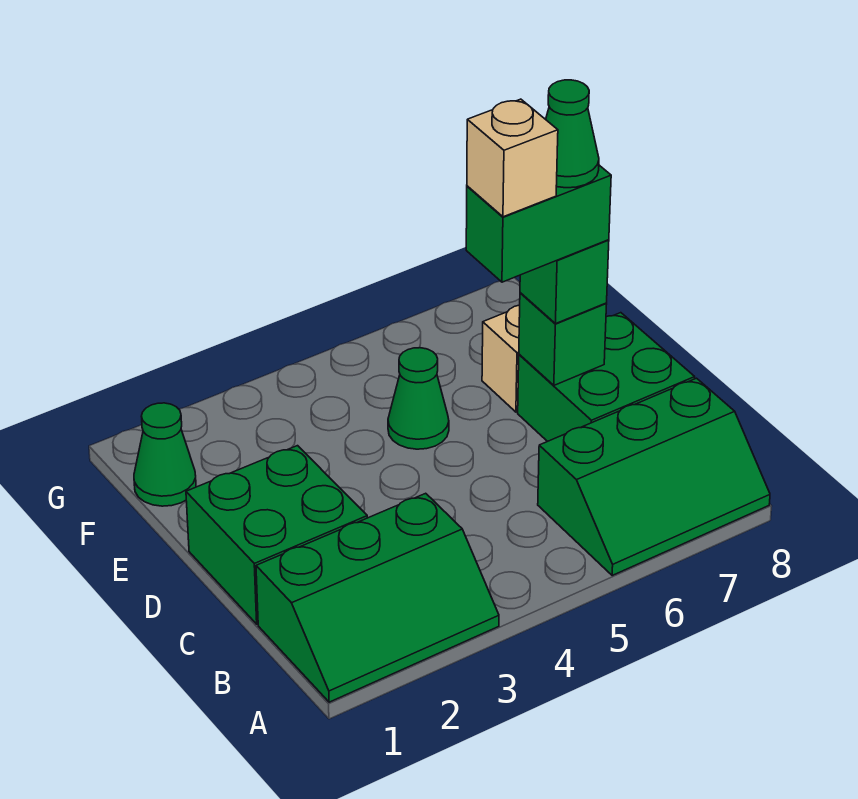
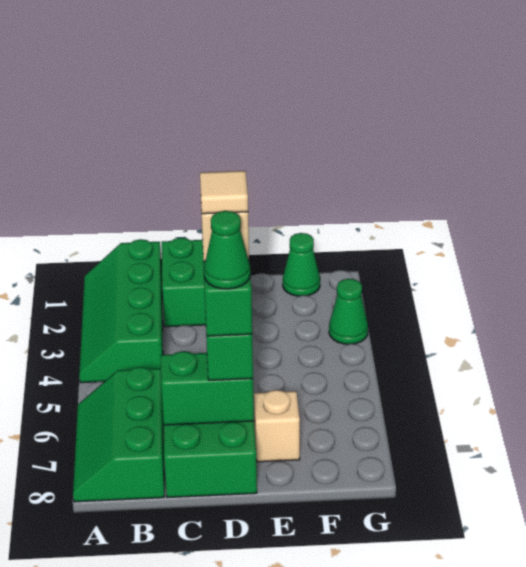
green 2x3 slope [256,493,499,702] -> green 2x4 slope [79,239,163,383]
none -> tan 1x1 tile [200,171,248,214]
green 1x1 brick [519,293,607,385] -> green 1x2 brick [161,351,254,425]
green 1x1 cone [388,348,449,449] -> green 1x1 cone moved to [329,279,368,344]

